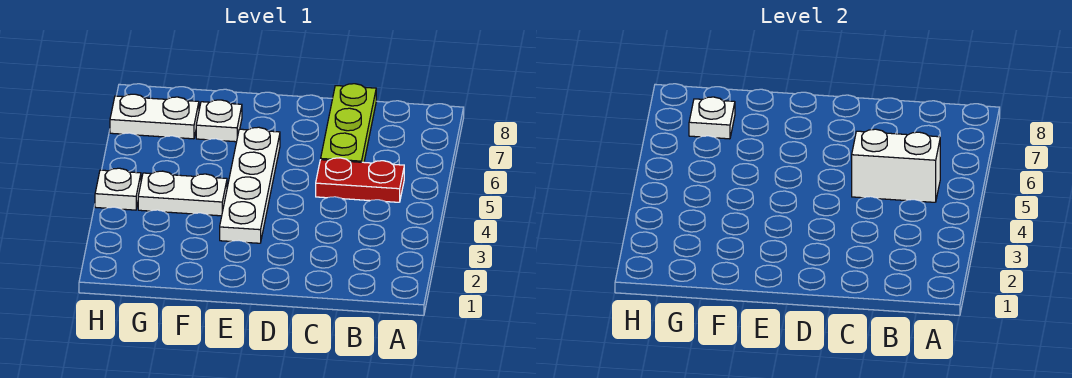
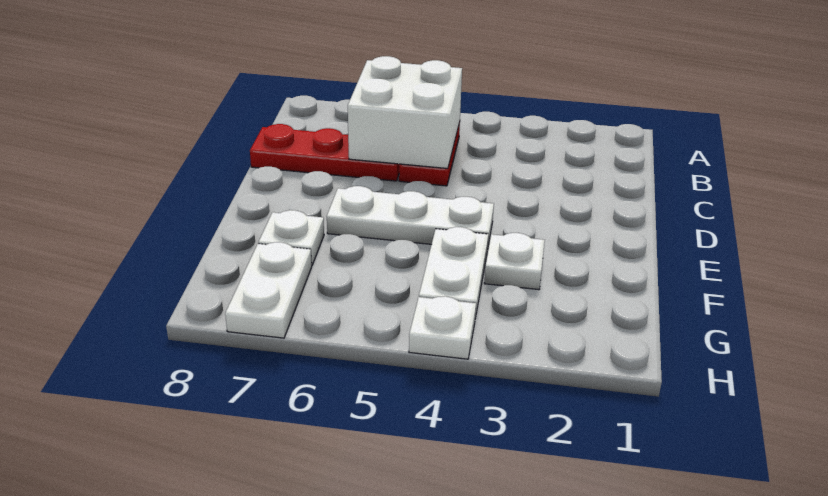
white 1x2 brick [852,129,940,202] -> white 2x2 brick [348,56,462,168]
lime 1x3 plate [321,84,376,162] -> red 1x3 plate [250,124,399,181]
white 1x4 plate [220,127,280,243] -> white 1x3 plate [327,186,494,250]
white 1x1 plate [689,97,735,139] -> white 1x1 plate moved to [484,233,545,290]

